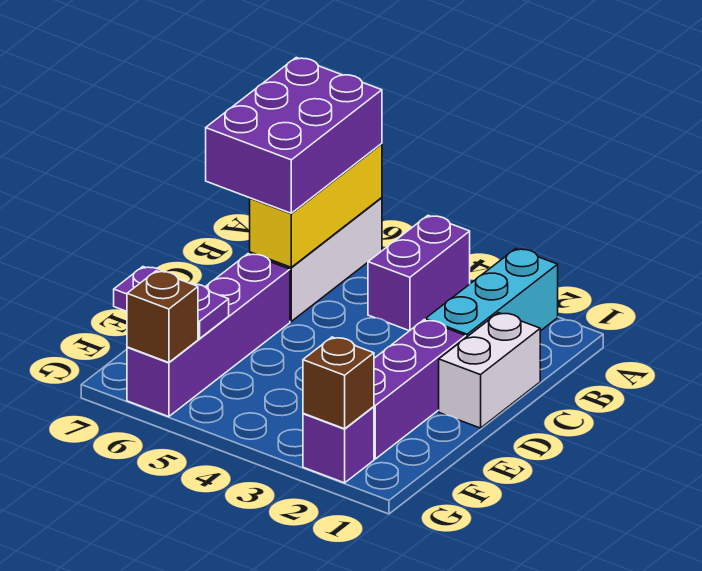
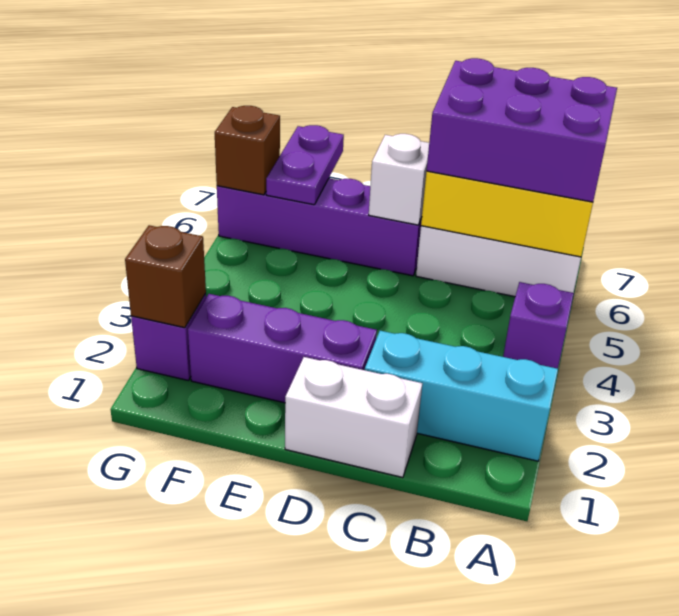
purple 1x2 brick [368,215,470,331] -> purple 1x1 brick [503,282,574,369]
none -> white 1x1 brick [369,134,429,225]

